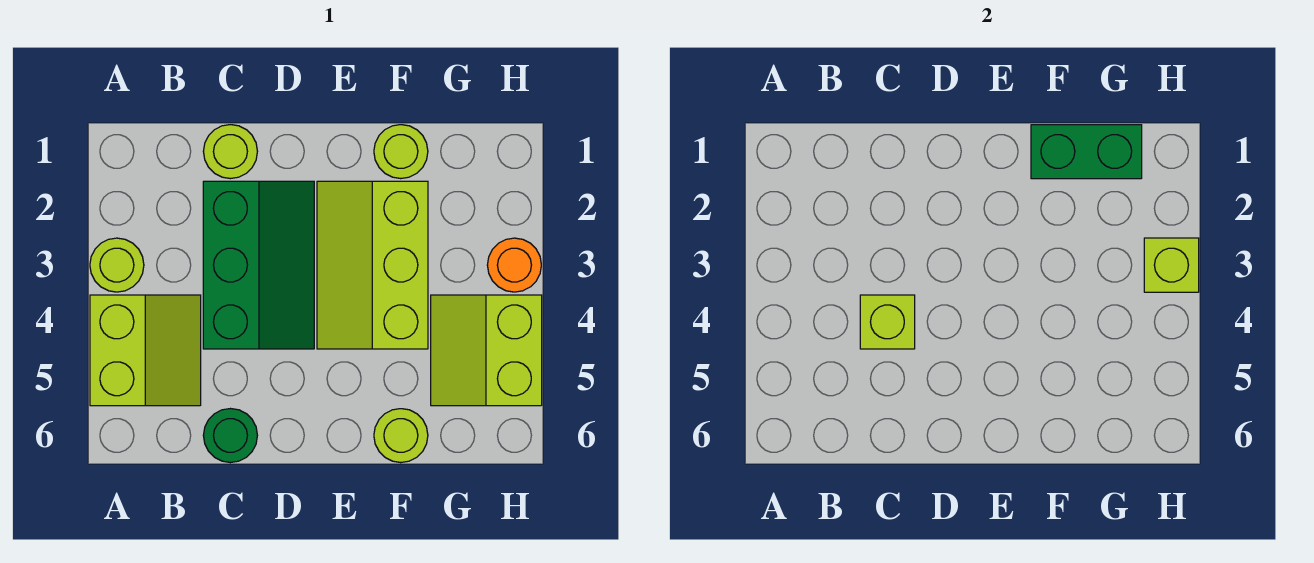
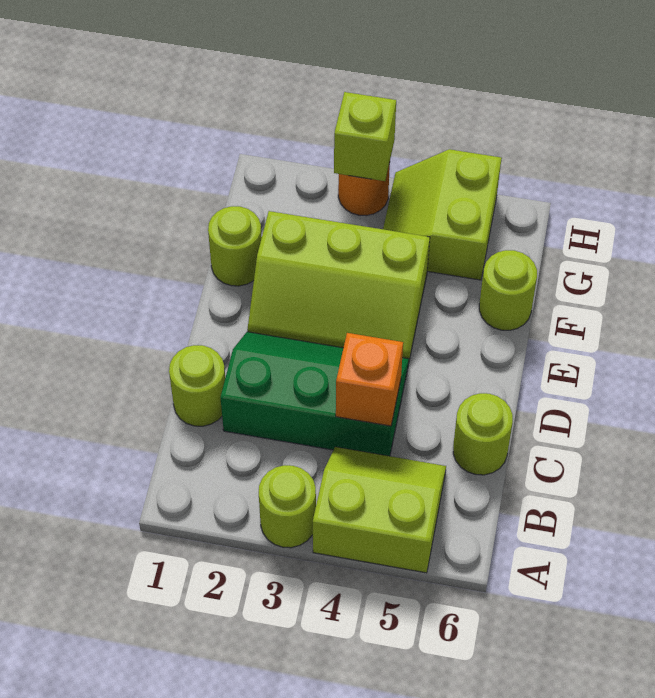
lime 1x1 brick [860,295,915,349] -> orange 1x1 brick [336,333,403,426]
green 1x1 round brick [203,409,257,463] -> lime 1x1 round brick [453,393,513,475]
green 1x2 brick [1031,125,1142,179] -> none
lime 2x2 slope [431,295,542,406] -> lime 2x2 slope turned to [383,149,502,280]

